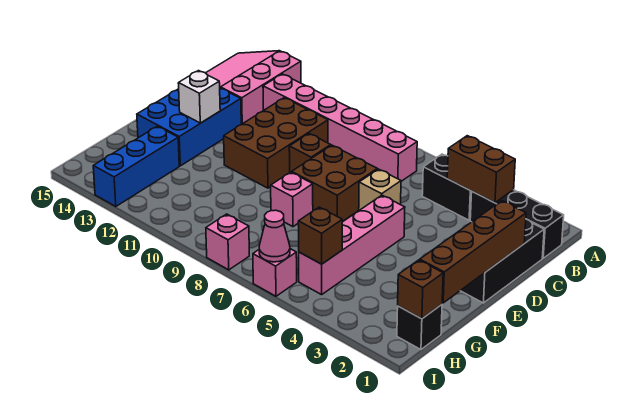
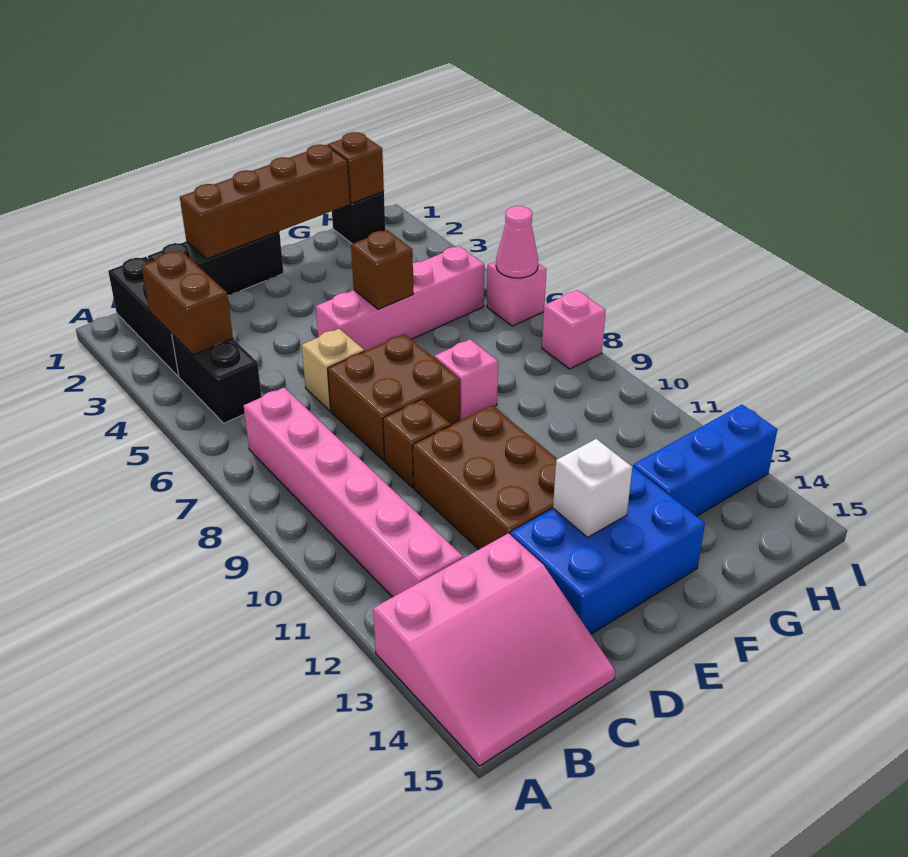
brown 2x3 brick [224,98,328,188] -> brown 2x3 brick turned to [413,406,557,549]
brown 1x1 brick [298,207,342,264] -> brown 1x1 brick moved to [351,230,413,309]

